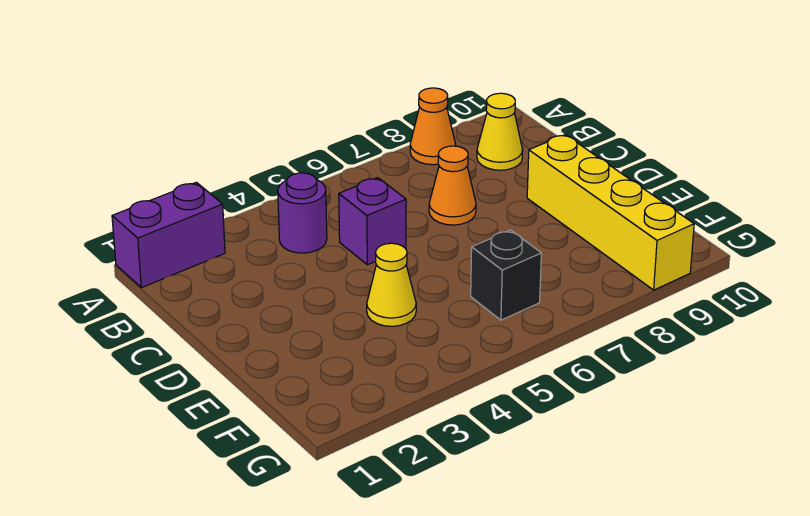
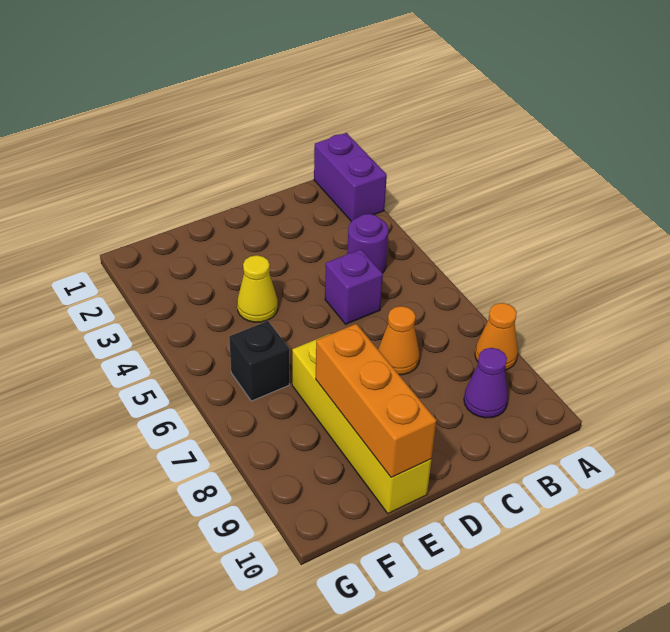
yellow 1x1 cone [477,93,523,170] -> purple 1x1 cone [464,348,508,418]
yellow 1x4 brick [527,135,694,290] -> yellow 1x4 brick turned to [292,333,432,513]
none -> orange 1x3 brick [316,324,437,478]

